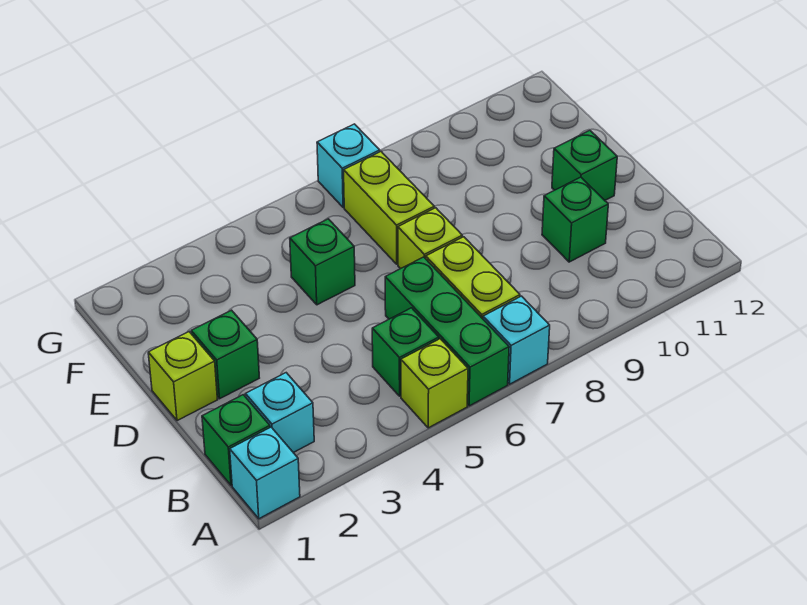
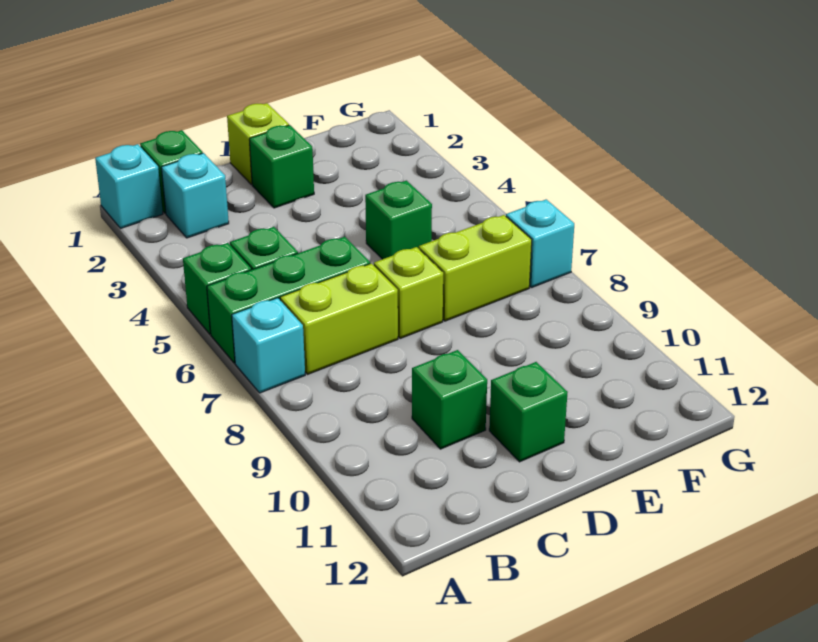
lime 1x1 brick [401,339,468,428] -> green 1x1 brick [183,243,251,334]

